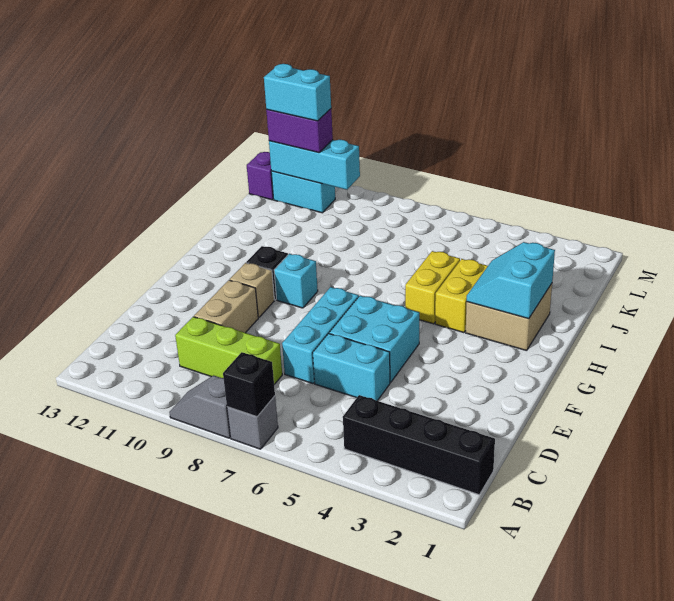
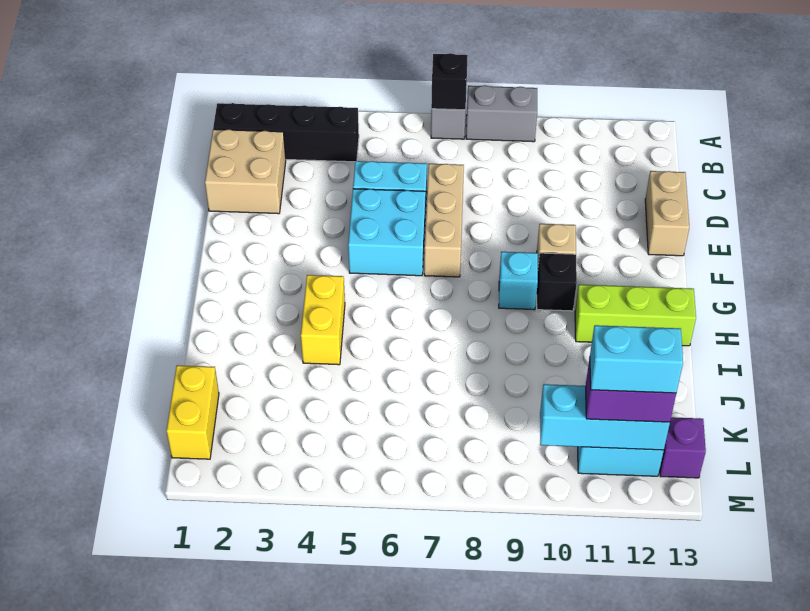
grey 1x2 slope [169,375,231,438] -> grey 1x2 brick [466,85,537,142]
lime 1x3 brick [175,317,282,385] -> lime 1x3 brick moved to [575,285,696,346]
cyan 1x3 brick [282,287,359,383] -> tan 1x3 brick [424,164,464,277]
tan 1x2 brick [194,280,258,333] -> tan 1x2 brick moved to [645,171,689,256]
tan 2x2 brick [466,284,552,351] -> tan 2x2 brick moved to [205,129,286,214]
cyan 2x2 slope [467,242,555,319] -> none
yellow 1x2 brick [405,251,460,324] -> yellow 1x2 brick moved to [167,365,219,459]

